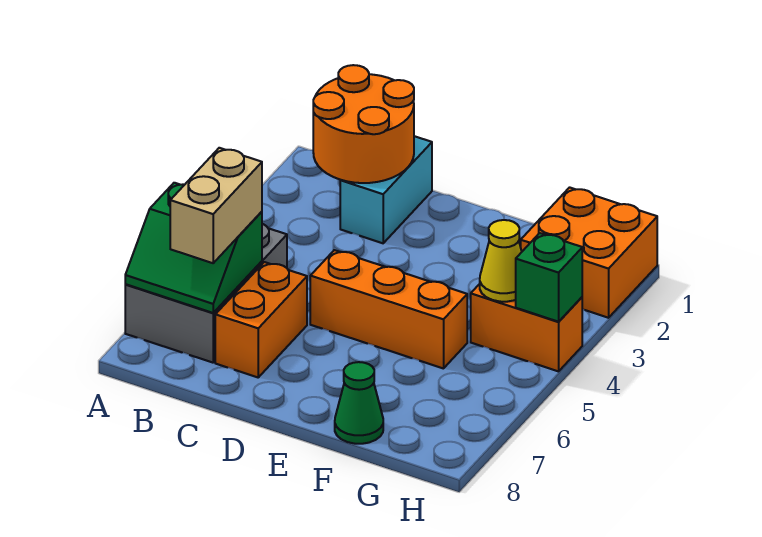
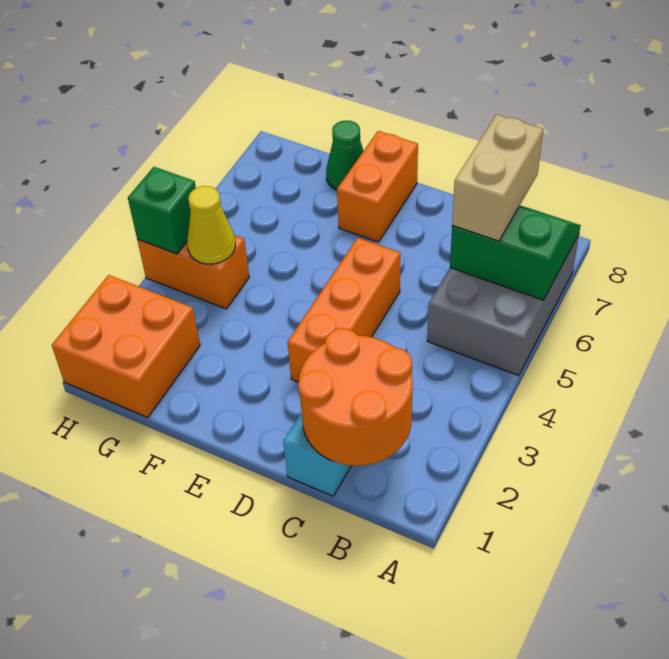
orange 1x2 brick [215,262,307,377] -> orange 1x2 brick moved to [337,131,418,242]
orange 1x3 brick [310,250,467,369] -> orange 1x3 brick turned to [287,238,400,382]

